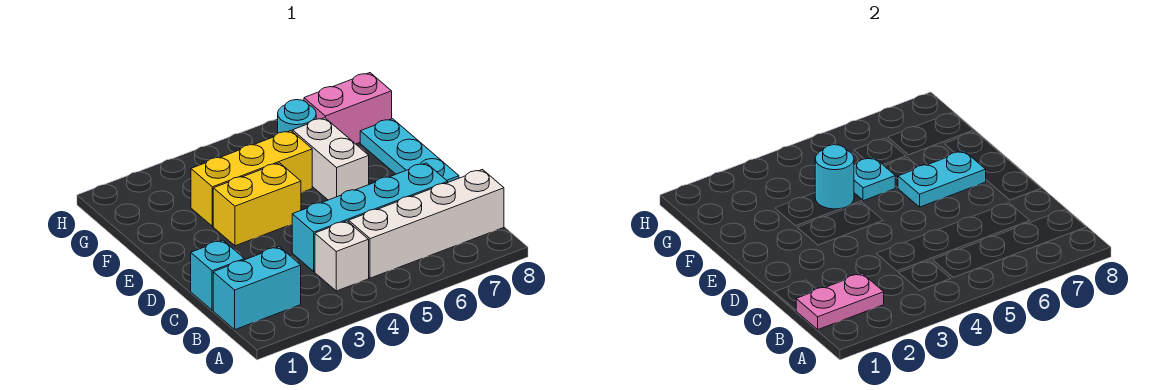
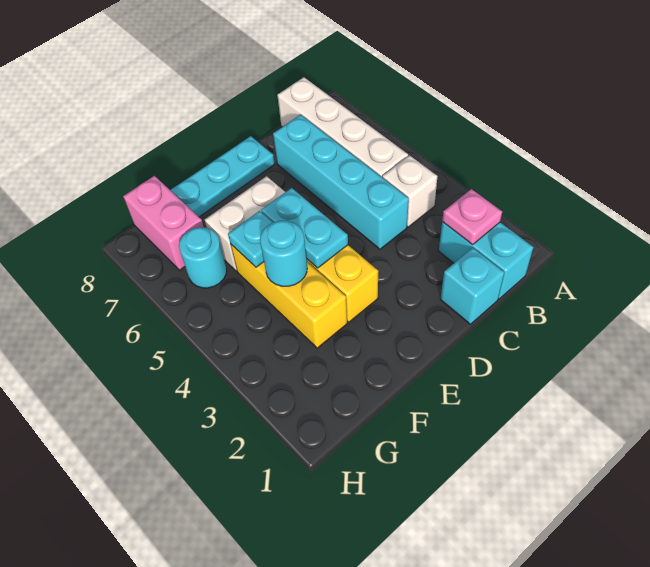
pink 1x2 plate [796,273,884,329] -> pink 1x1 plate [442,189,502,244]
cyan 1x2 plate [898,151,986,207] -> cyan 1x2 plate moved to [261,188,348,268]

